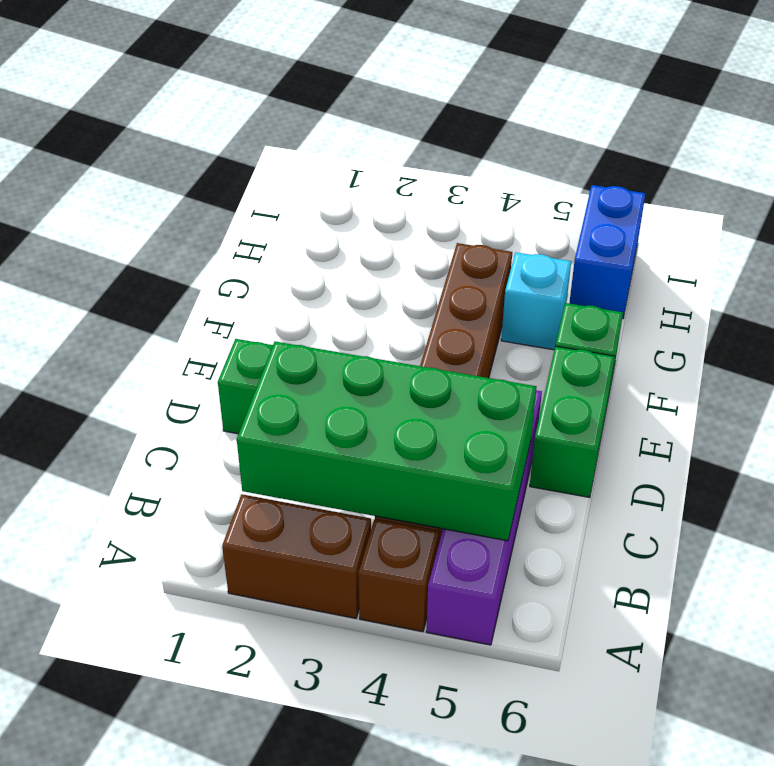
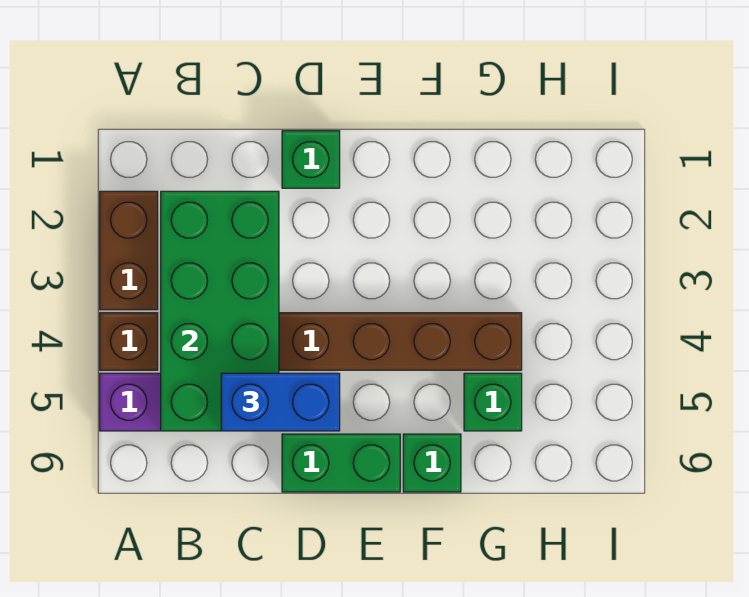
cyan 1x1 brick [501,252,571,350] -> green 1x1 brick [464,373,522,431]
blue 1x2 brick [569,185,646,319] -> blue 1x2 brick moved to [221,373,340,431]

